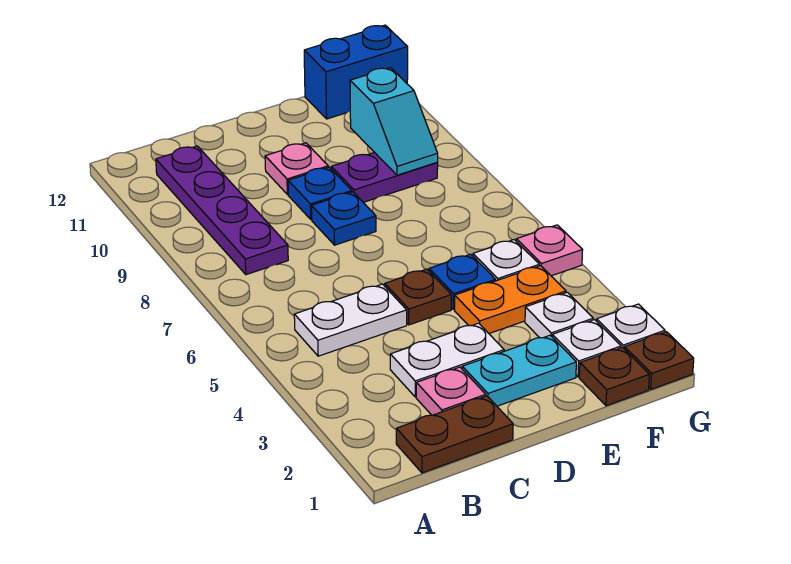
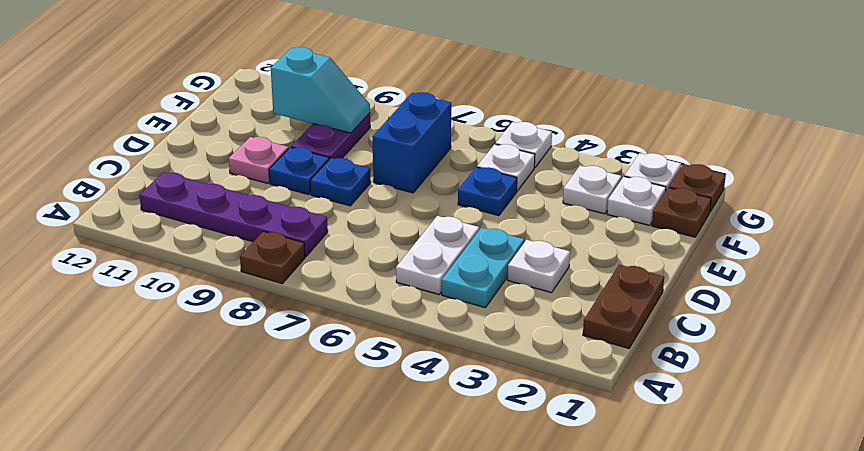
pink 1x1 plate [416,367,486,415] -> none
white 1x2 plate [390,323,504,397] -> white 1x1 plate [508,240,570,293]
cyan 1x2 plate [462,335,576,406] -> cyan 1x2 plate moved to [442,228,524,308]
brown 1x1 plate [385,269,451,325] -> brown 1x1 plate moved to [240,231,305,283]
orange 1x2 plate [455,266,566,333] -> none
blue 1x2 brick [304,25,408,119] -> blue 1x2 brick moved to [373,92,451,193]
pink 1x1 plate [516,225,583,276] -> white 1x1 plate [495,122,552,168]

